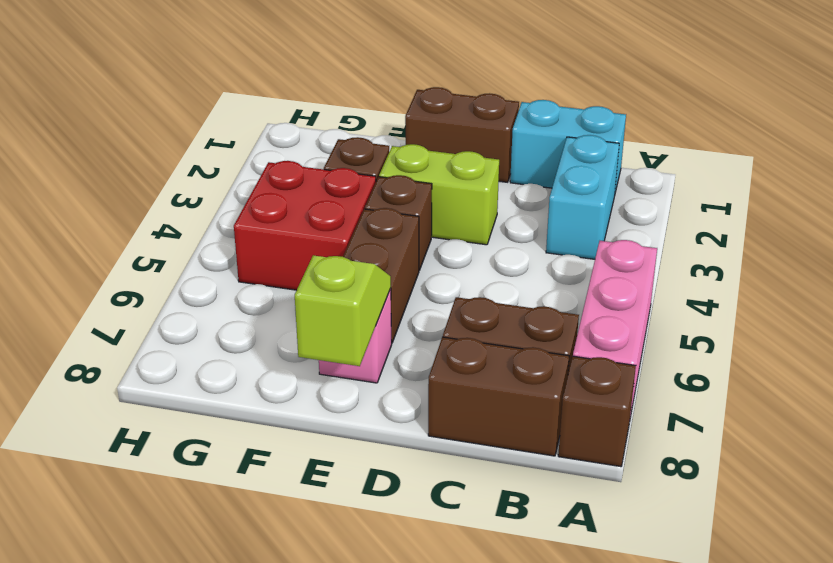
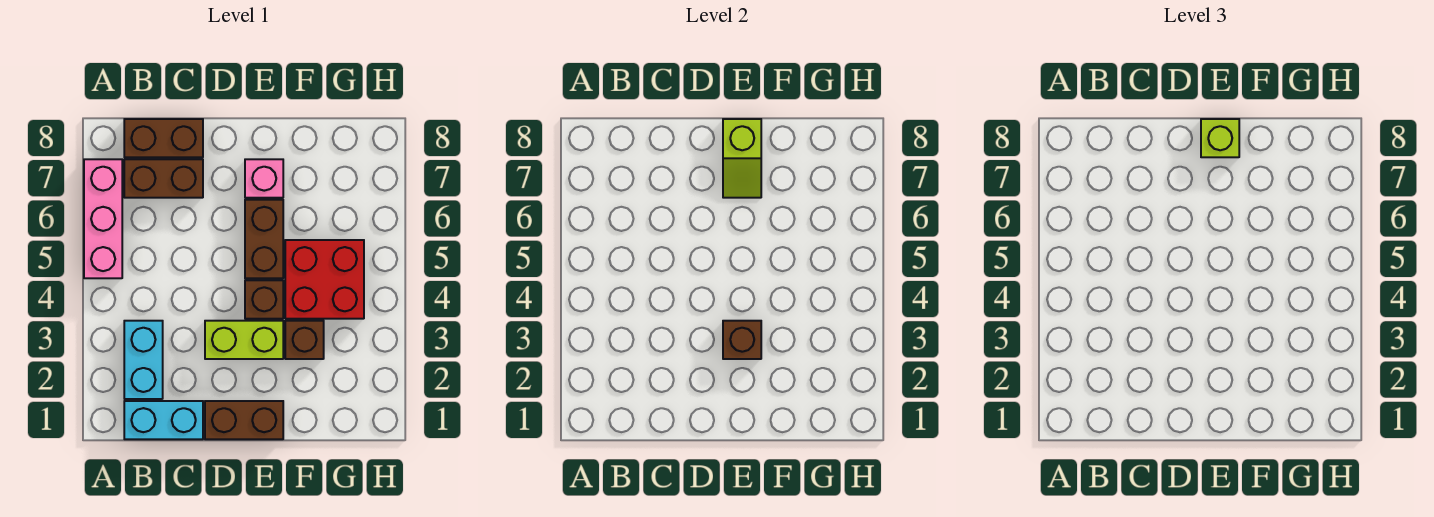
brown 1x1 brick [558,356,636,467] -> brown 1x1 brick moved to [723,321,761,359]
none -> lime 1x1 brick [1201,119,1239,157]

